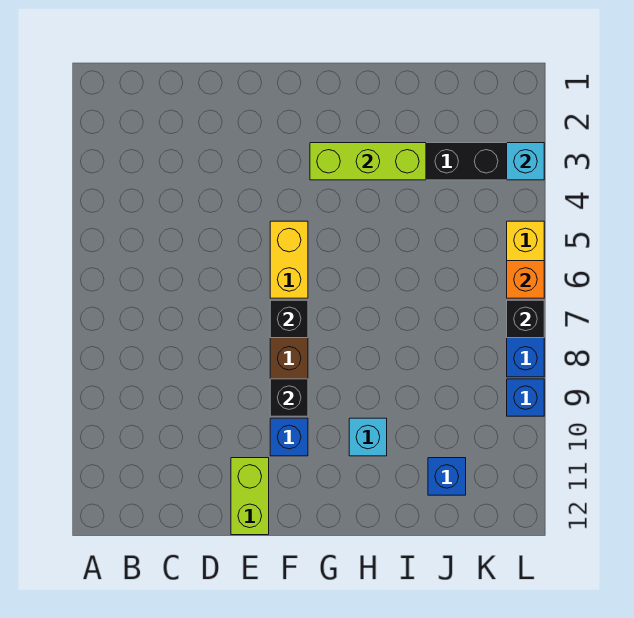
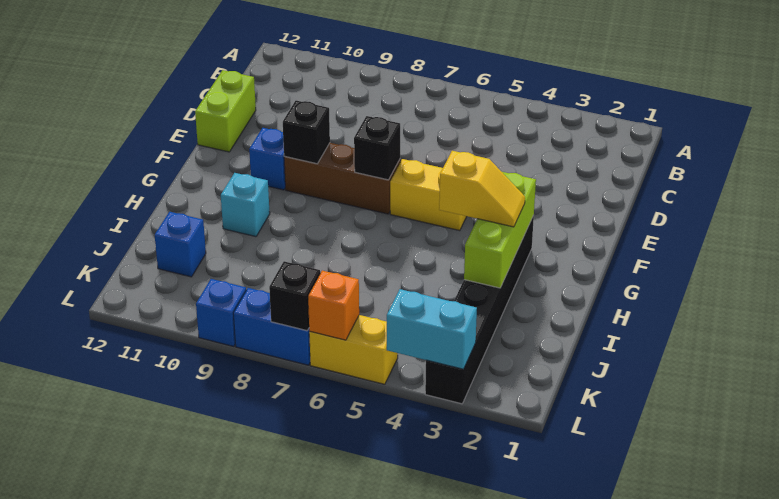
lime 1x2 brick [231,458,269,535] -> lime 1x2 brick turned to [195,70,256,152]
none -> yellow 1x2 slope [439,151,525,227]
cyan 1x1 brick [507,143,544,180] -> cyan 1x2 brick [387,289,477,369]

